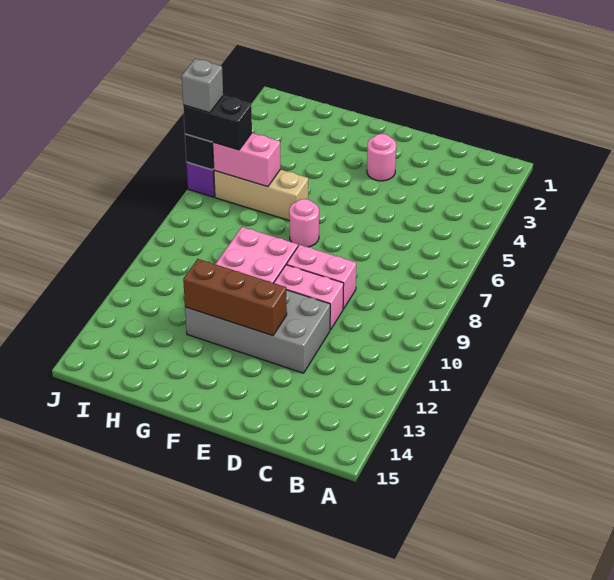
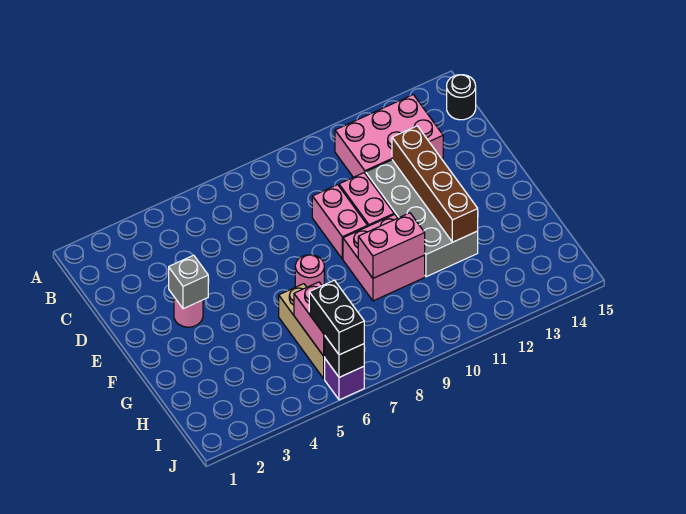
none -> pink 2x3 brick [335,95,443,177]
none -> black 1x1 round brick [447,75,476,120]
brown 1x3 brick [183,259,287,336] -> brown 1x4 brick [392,126,478,242]
none -> pink 1x2 brick [358,213,425,278]
grey 1x1 brick [182,59,223,113] -> grey 1x1 brick moved to [169,255,208,309]

